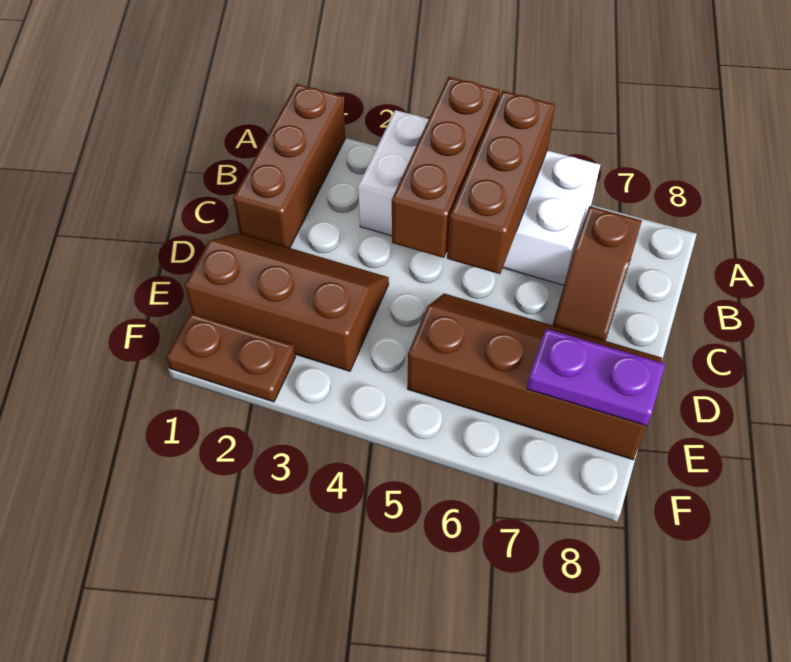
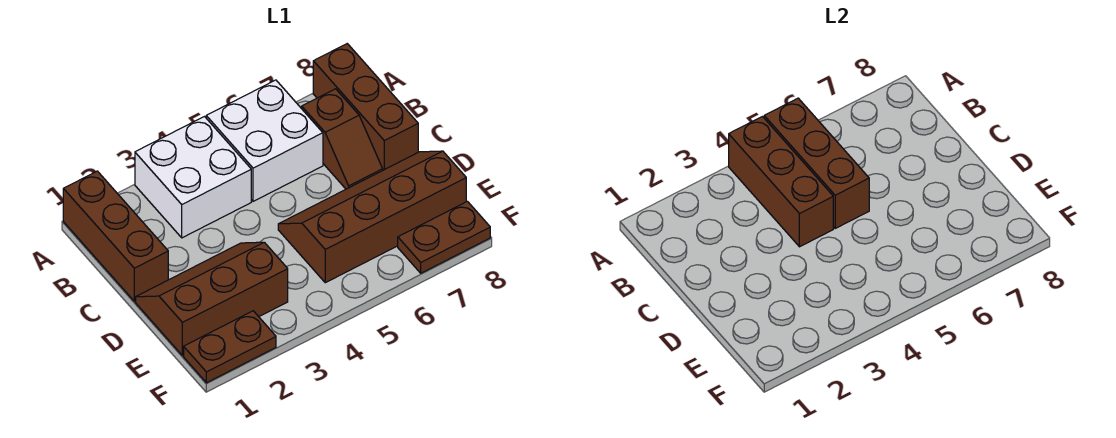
none -> brown 1x3 brick [313,44,418,170]
purple 1x2 plate [527,329,665,426] -> none
none -> brown 1x2 plate [398,201,490,273]

